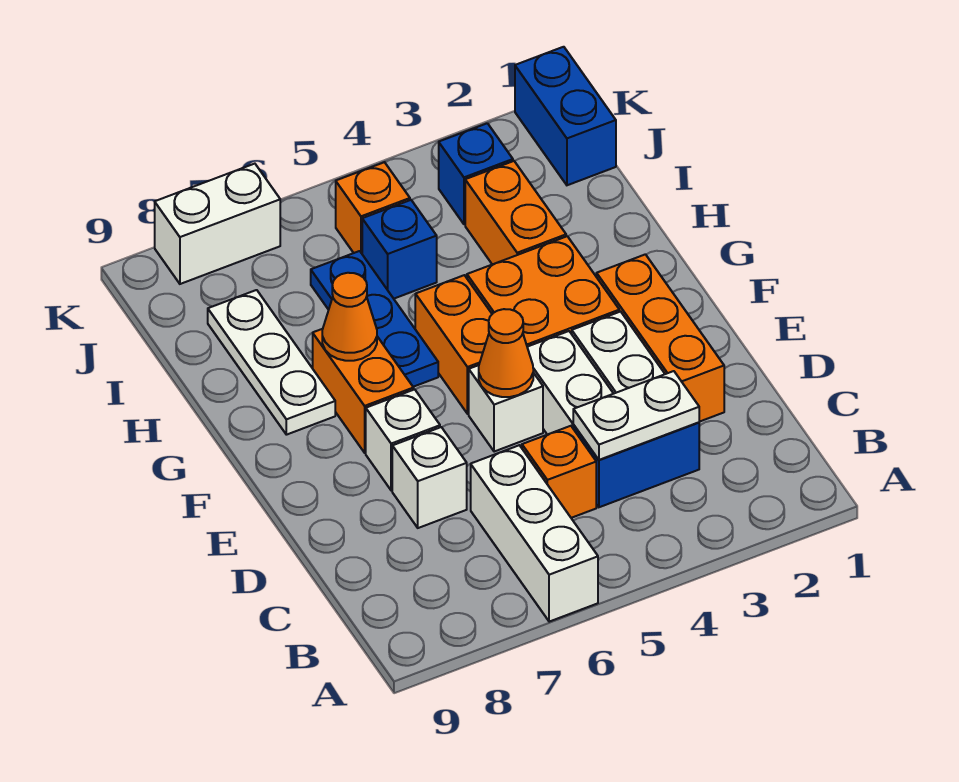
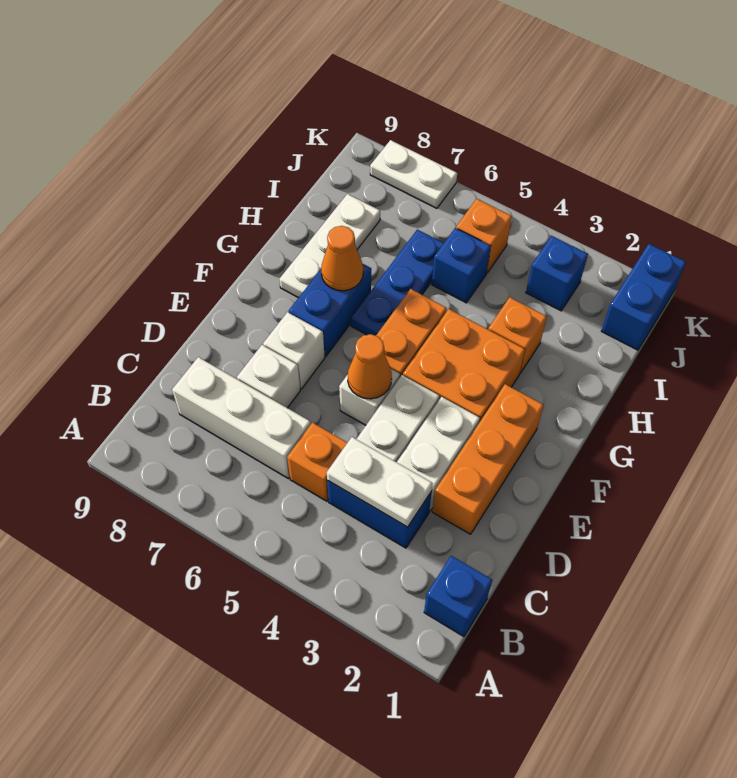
white 1x3 brick [471,445,598,622] -> white 1x3 brick turned to [172,357,311,479]
none -> blue 1x1 brick [424,556,492,637]
orange 1x2 brick [313,329,414,453] -> blue 1x2 brick [289,264,371,357]
orange 1x2 brick [465,161,566,264] -> orange 1x1 brick [488,297,547,373]
white 1x2 brick [155,164,280,284] -> white 1x2 plate [370,140,457,208]

